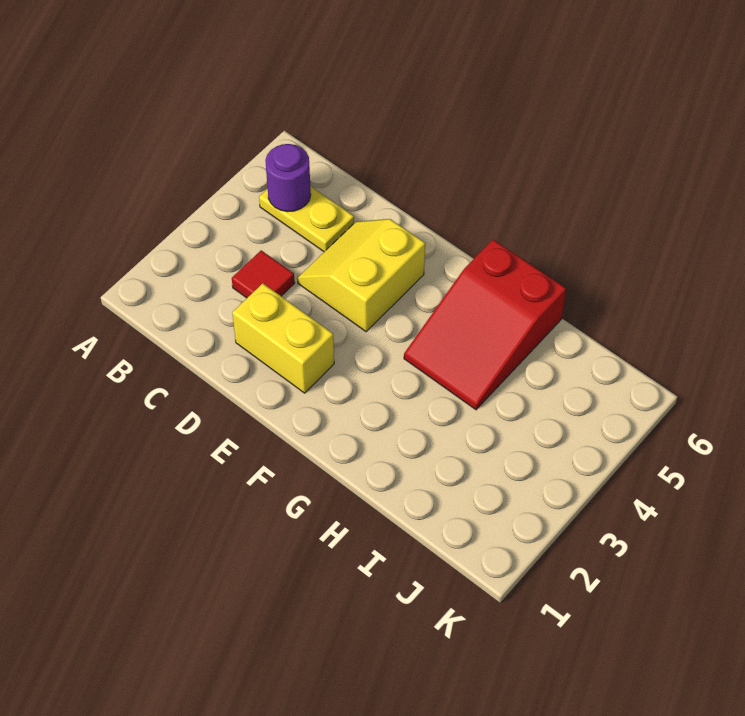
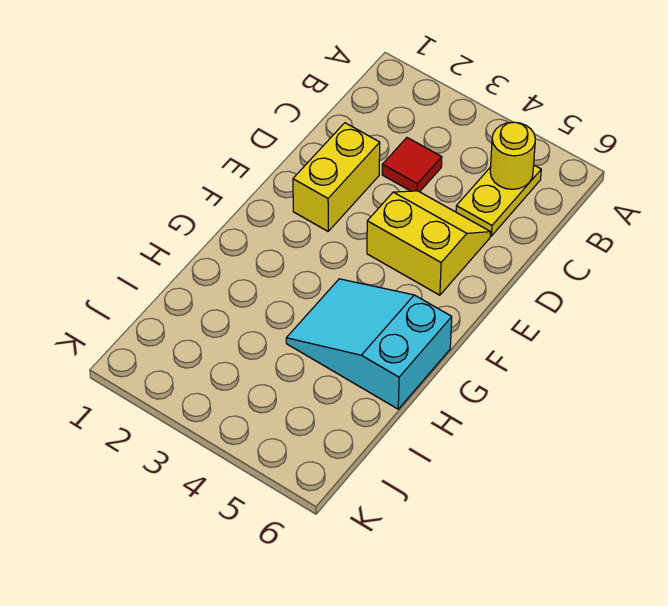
purple 1x1 round brick [265,144,311,212] -> yellow 1x1 round brick [490,122,535,189]
red 2x3 slope [404,240,566,410] -> cyan 2x3 slope [286,279,452,409]

